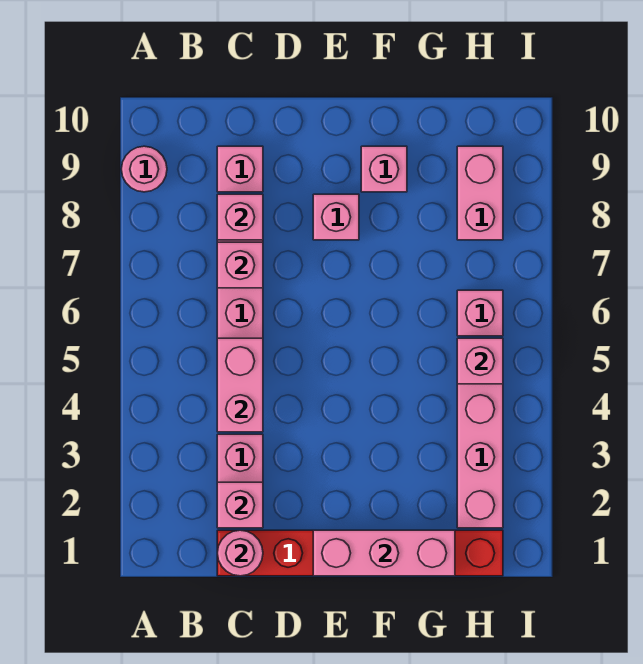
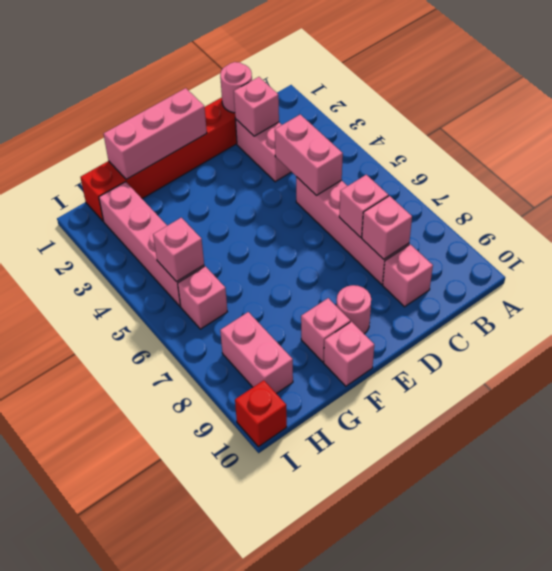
pink 1x1 round brick [121,146,167,192] -> pink 1x1 round brick moved to [336,285,371,334]
pink 1x1 brick [313,194,359,240] -> pink 1x1 brick moved to [324,322,374,386]
none -> red 1x1 brick [235,380,287,447]

